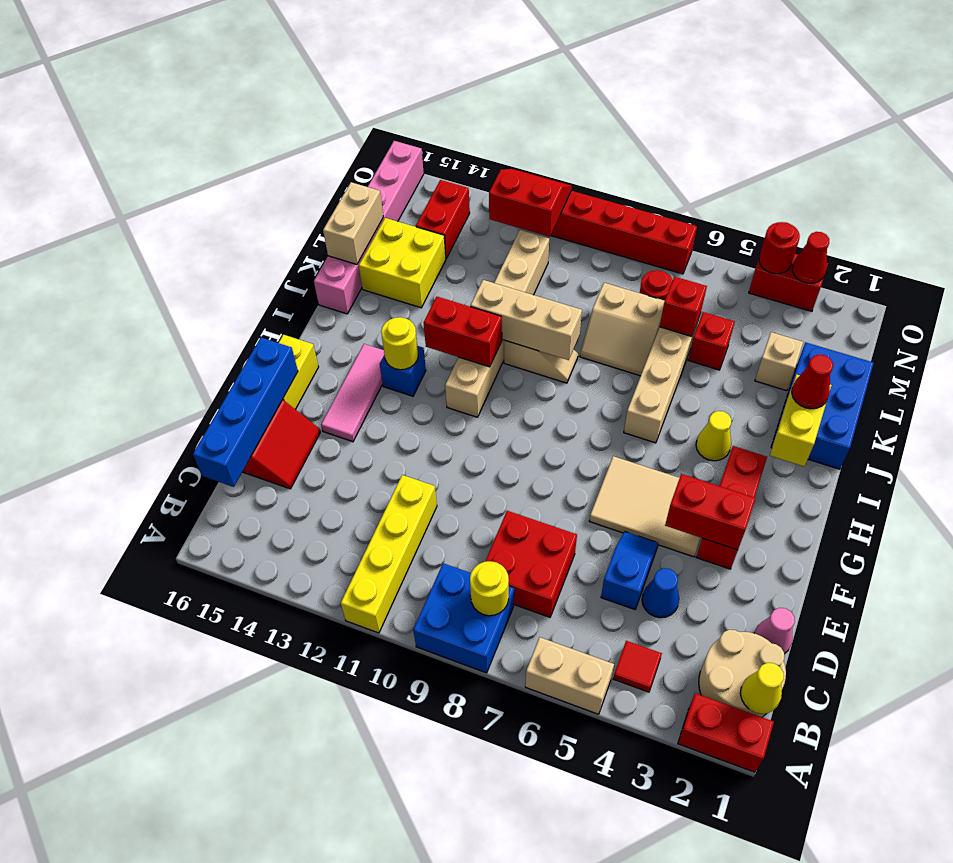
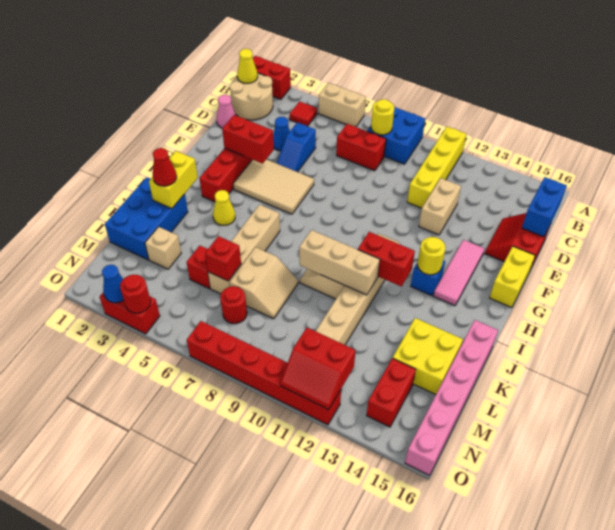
red 2x2 brick [485,511,577,617] -> red 1x2 brick [336,124,386,171]
blue 1x4 brick [193,338,298,487] -> blue 1x2 brick [522,177,567,237]
tan 2x2 slope [580,283,664,376] -> tan 2x2 slope turned to [230,247,298,319]
tan 1x2 brick [323,182,383,264] -> tan 1x2 brick moved to [419,178,461,235]
red 1x1 cone [792,232,829,283] -> blue 1x1 cone [102,265,124,303]

